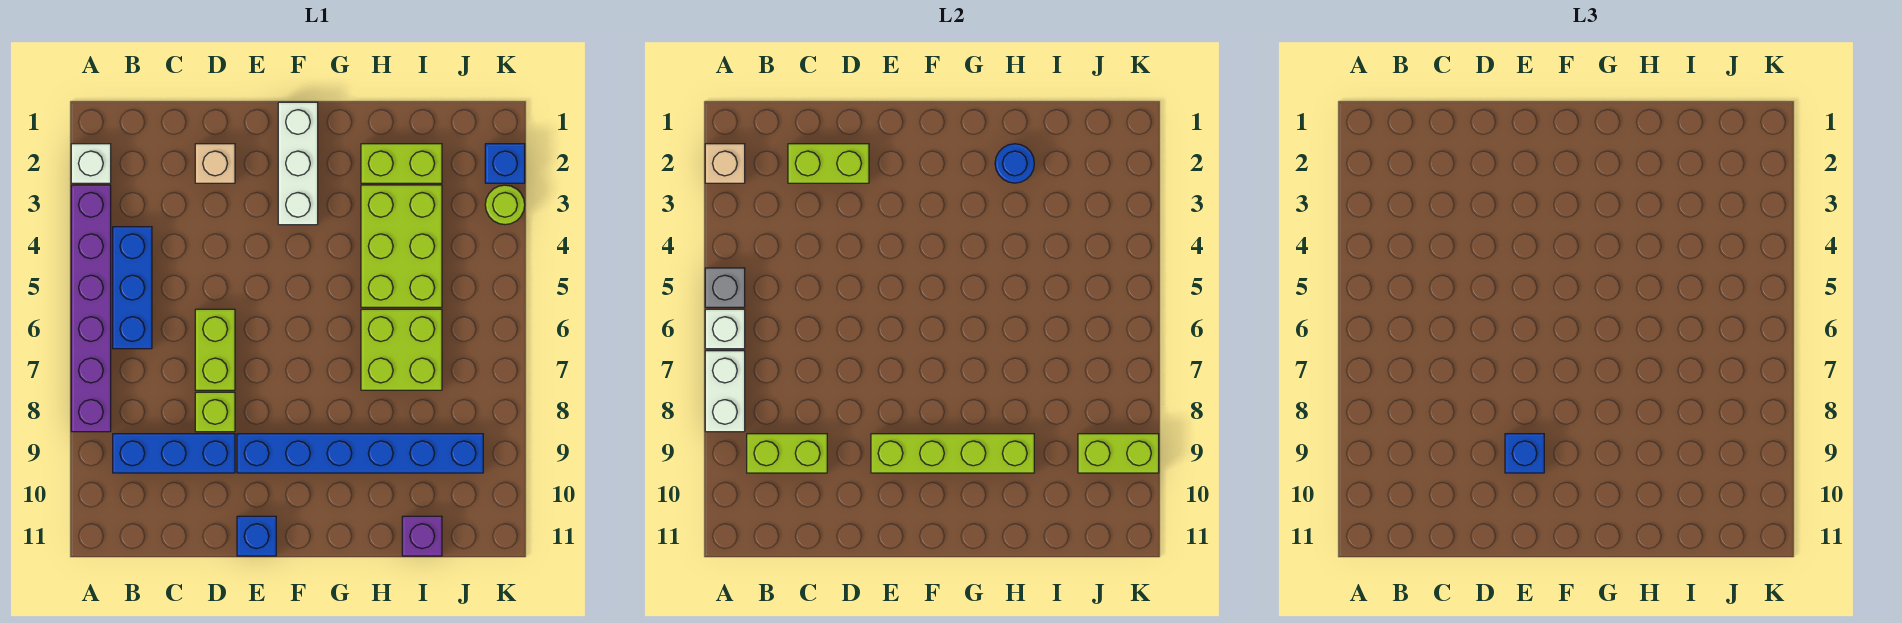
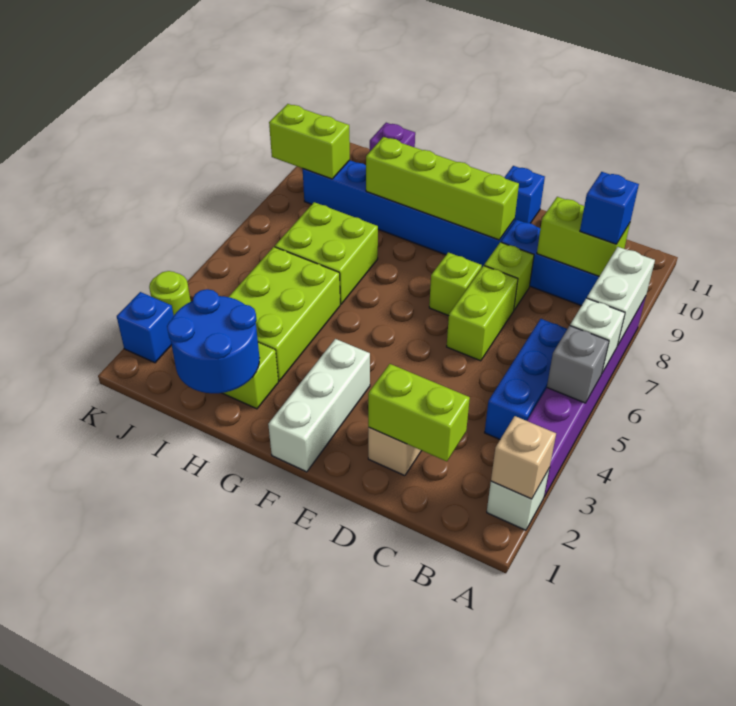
none -> lime 1x1 brick [429,252,482,316]
blue 1x1 brick [1505,434,1544,473] -> blue 1x1 brick moved to [580,172,639,244]
blue 1x1 round brick [995,144,1034,183] -> blue 2x2 round brick [167,289,259,393]

